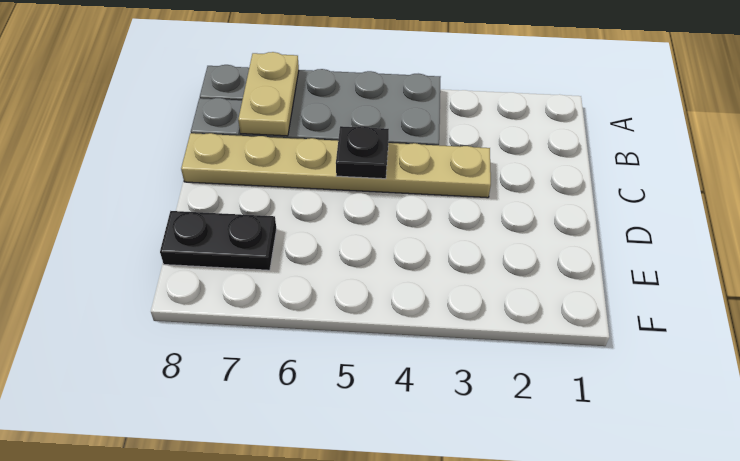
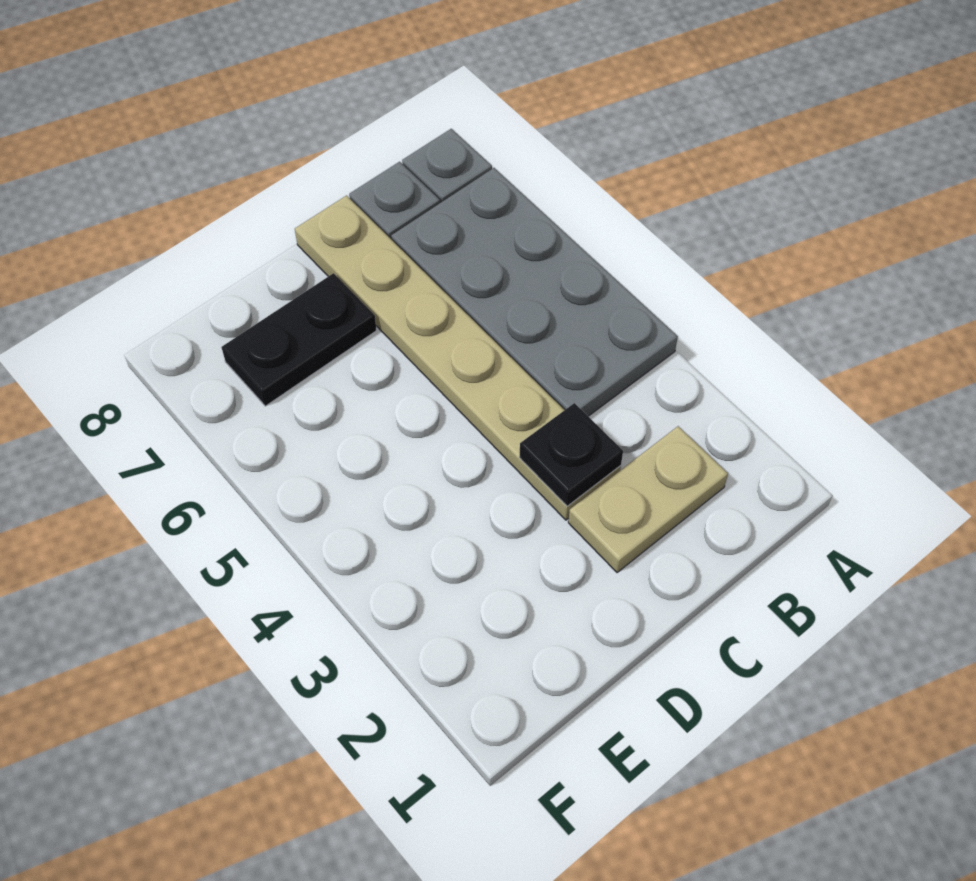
tan 1x2 plate [238,52,299,136] -> tan 1x2 plate moved to [568,426,728,573]
black 1x1 plate [336,126,389,179] -> black 1x1 plate moved to [519,403,623,506]
black 1x2 plate [160,211,276,270] -> black 1x2 plate turned to [222,273,377,406]

